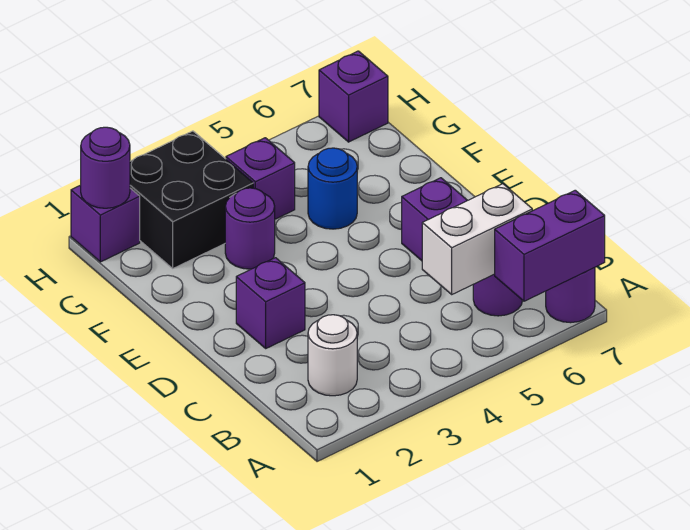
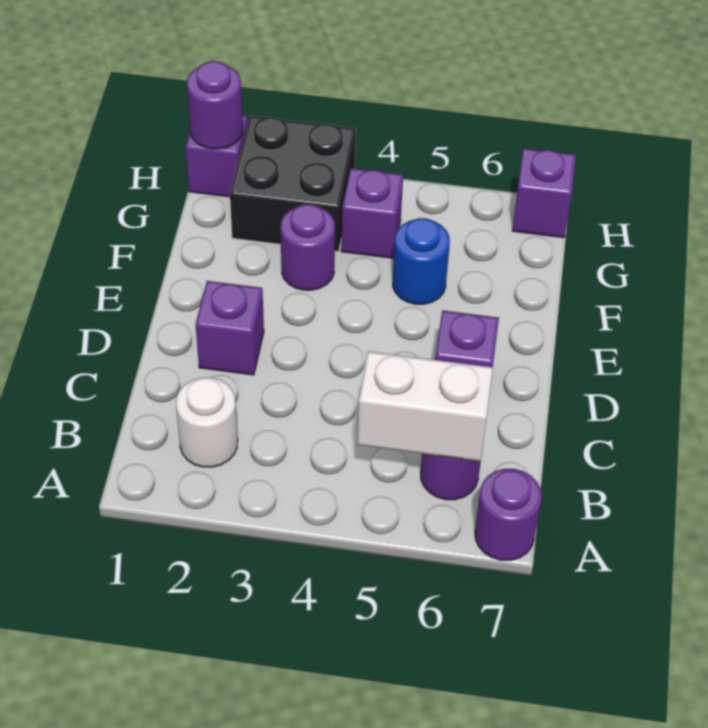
purple 1x2 brick [495,190,605,301] -> none

